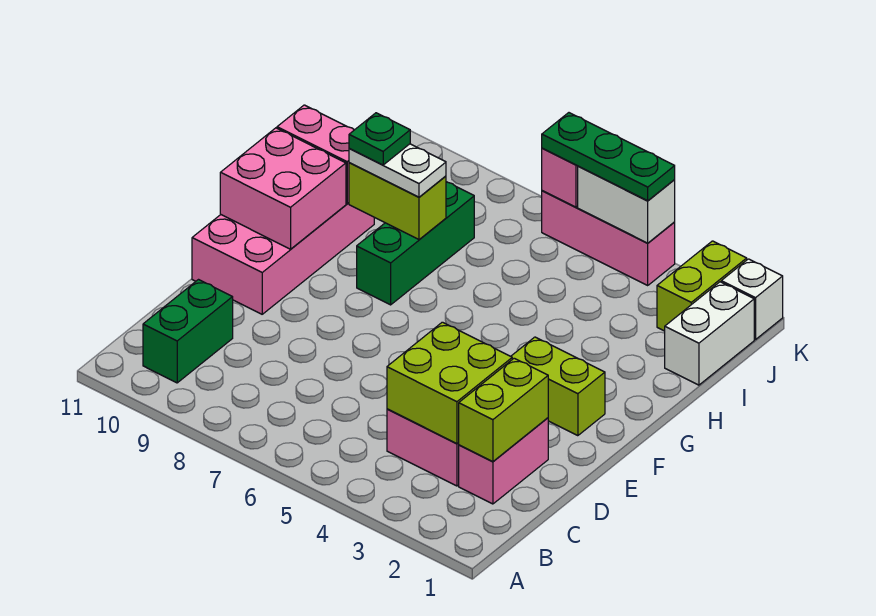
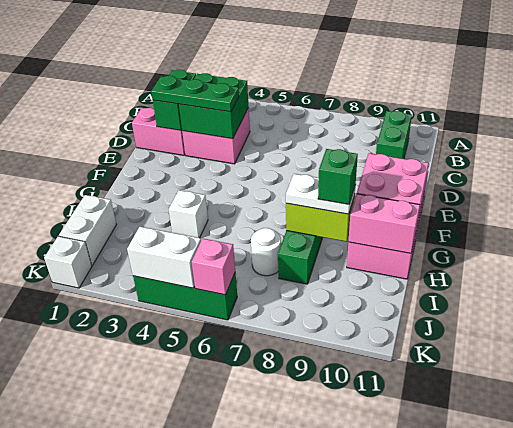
pink 1x2 brick [459,418,548,504] -> pink 1x2 brick turned to [132,108,185,155]
lime 1x2 brick [459,358,548,462] -> green 1x2 brick [153,70,196,130]
lime 2x2 brick [387,322,512,444] -> green 2x2 brick [179,73,249,139]
lime 1x2 brick [511,337,605,436] -> none
none -> white 1x1 brick [169,190,208,238]
green 1x1 plate [349,113,410,165] -> green 1x1 brick [318,149,358,204]
none -> white 1x1 round brick [251,228,281,276]
lime 1x2 brick [657,241,747,331] -> none
pink 1x3 brick [542,191,675,285] -> green 1x3 brick [133,273,237,320]
green 1x3 plate [542,113,675,201] -> green 1x3 plate moved to [151,76,239,112]

